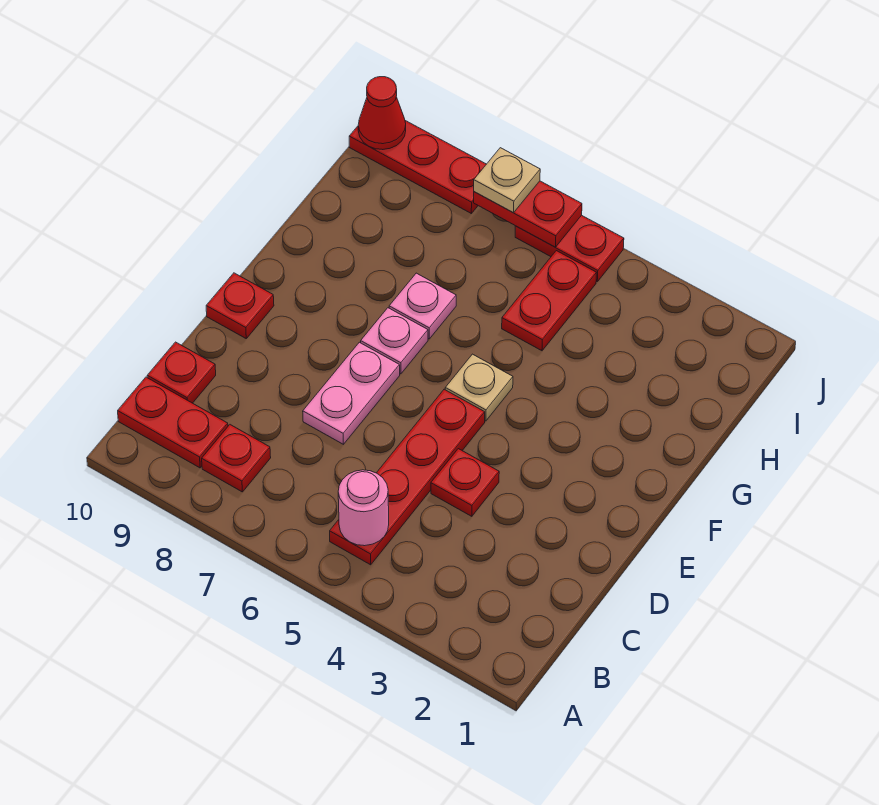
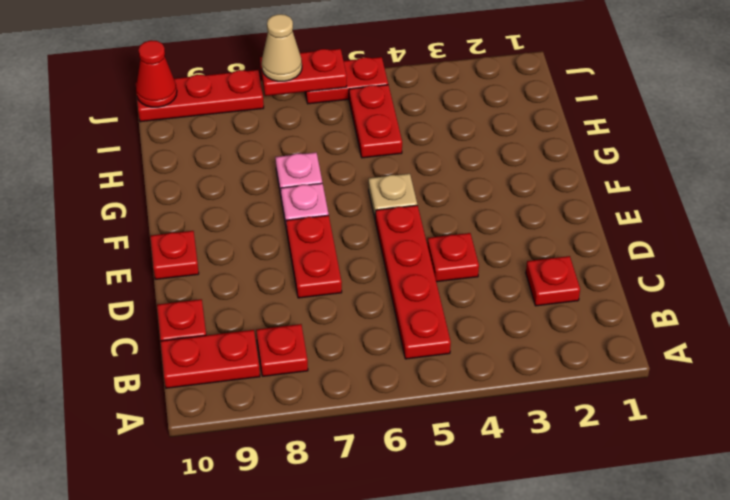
pink 1x1 round brick [338,470,389,546] -> none
none -> red 1x1 plate [526,256,580,306]
pink 1x2 plate [303,342,400,444] -> red 1x2 plate [286,215,342,298]
tan 1x1 plate [474,148,540,213] -> tan 1x1 cone [262,14,302,81]

